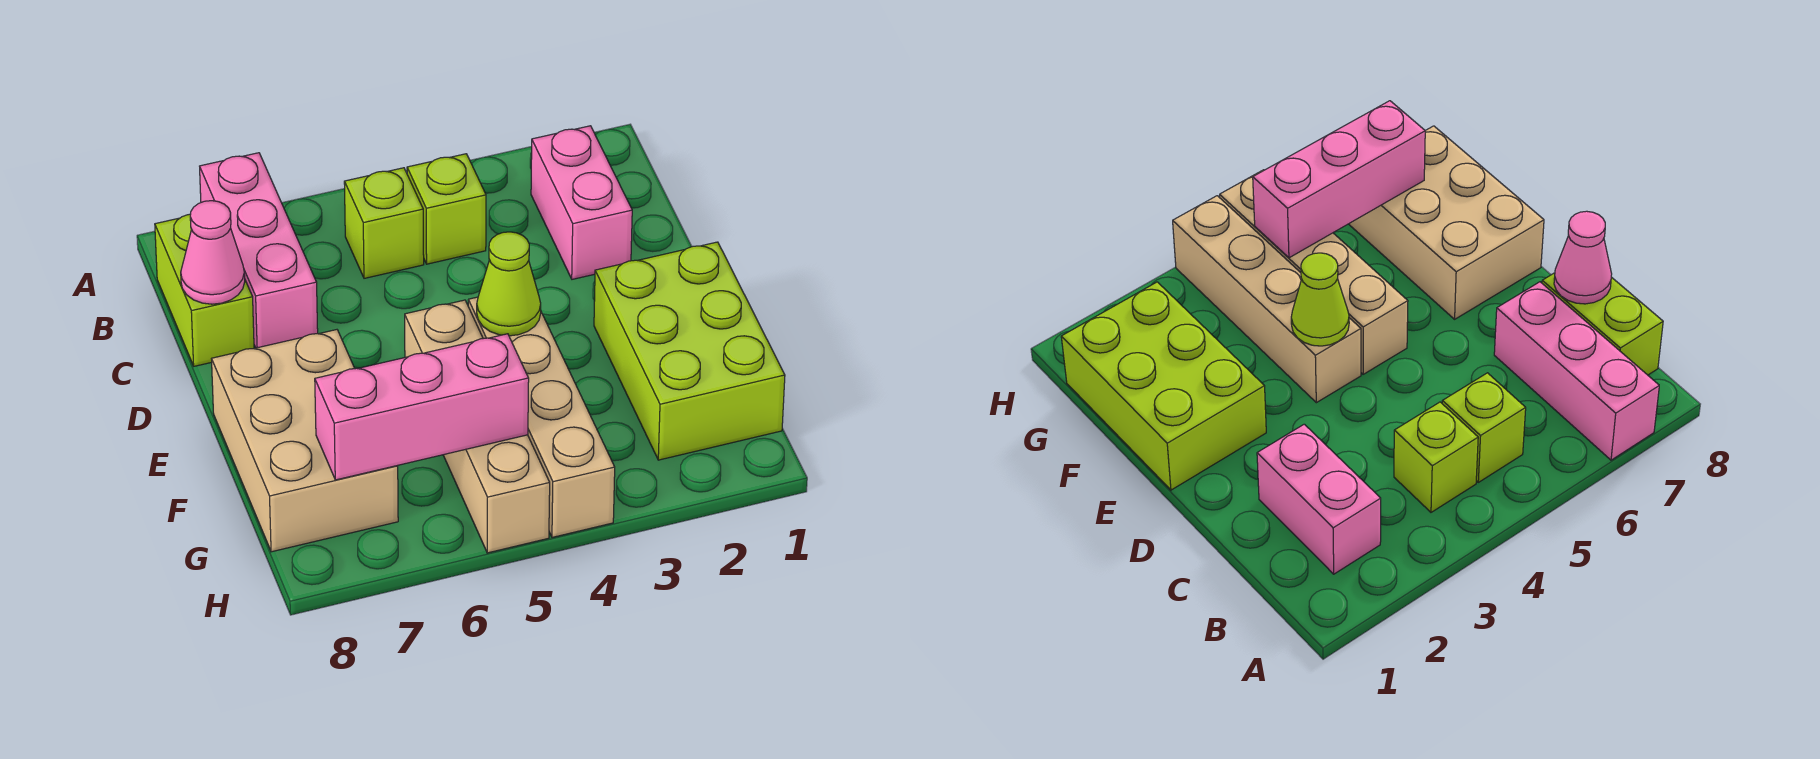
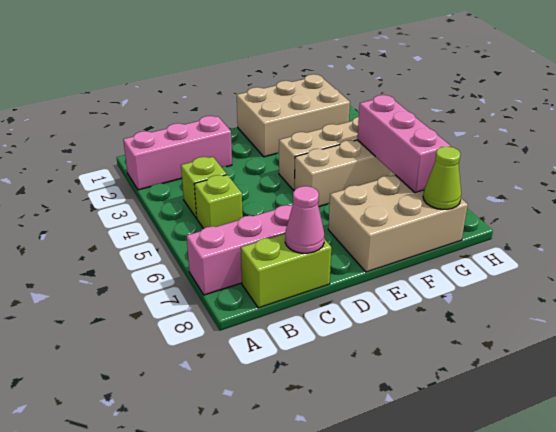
pink 1x2 brick [531,126,632,279] -> pink 1x3 brick [123,116,232,190]
lime 2x3 brick [594,242,785,460] -> tan 2x3 brick [237,74,350,157]
lime 1x1 cone [477,232,541,336] -> lime 1x1 cone moved to [423,146,461,209]

